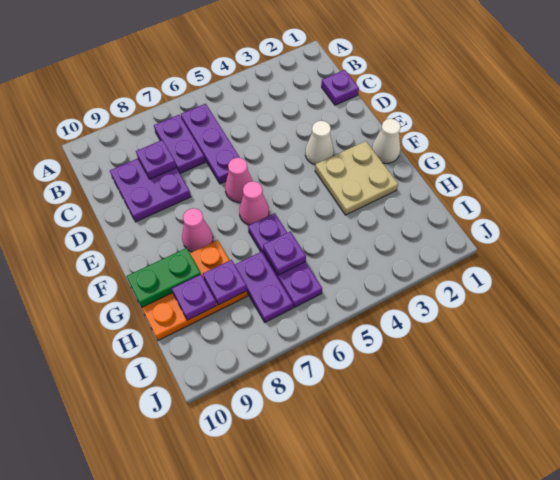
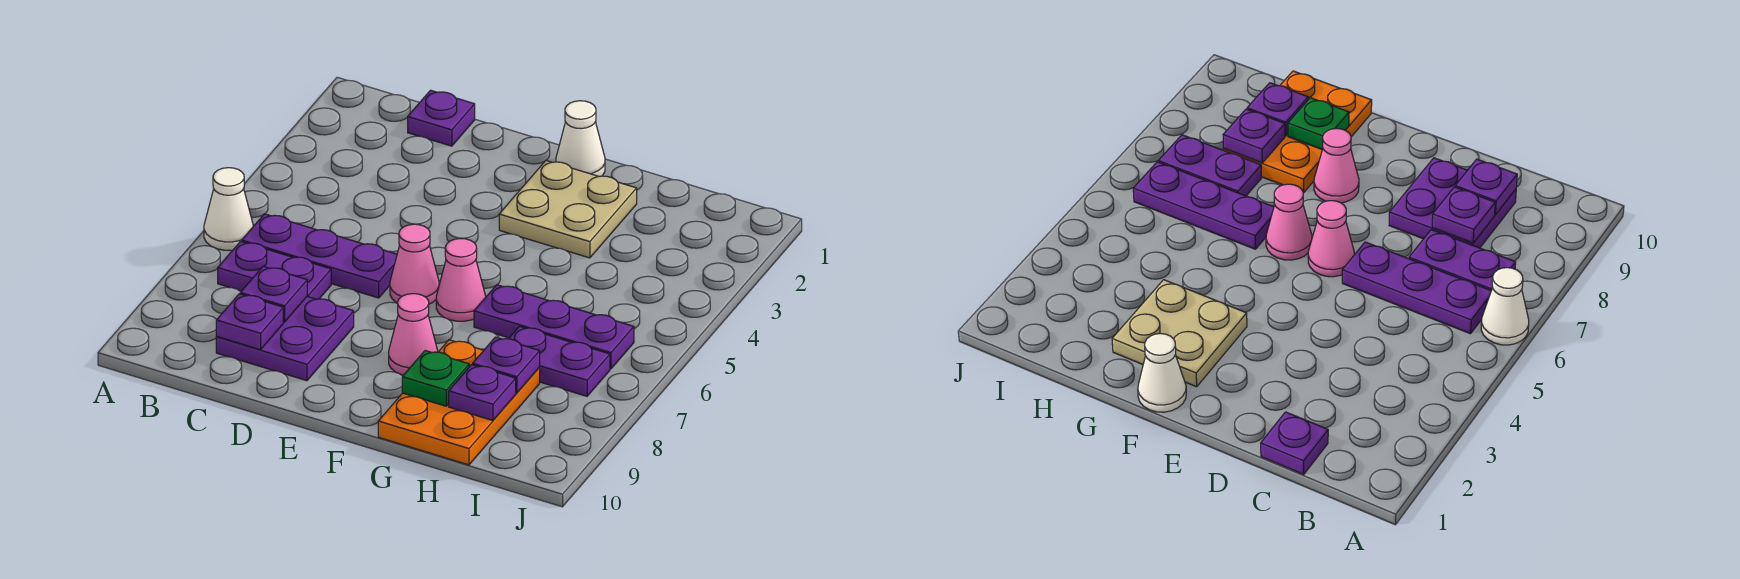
white 1x1 cone [305,121,334,165] -> white 1x1 cone moved to [204,168,253,250]
green 1x2 plate [126,248,201,308] -> green 1x1 plate [402,351,469,406]
purple 1x1 plate [263,232,306,275] -> purple 1x1 plate moved to [216,294,283,350]

